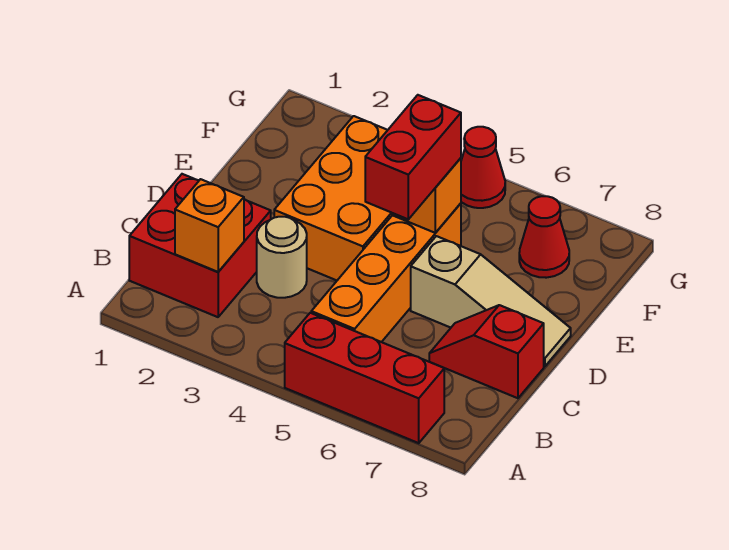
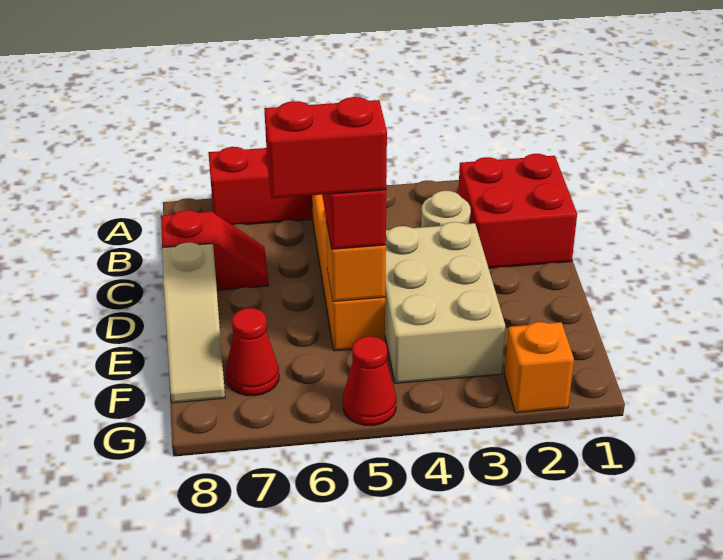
orange 1x1 brick [175,179,244,272] -> orange 1x1 brick moved to [505,322,574,413]
orange 2x3 brick [274,116,392,280] -> tan 2x3 brick [385,222,505,383]
tan 1x3 slope [411,236,571,366] -> tan 1x3 slope turned to [162,243,225,403]
none -> red 1x2 brick [264,97,387,198]

